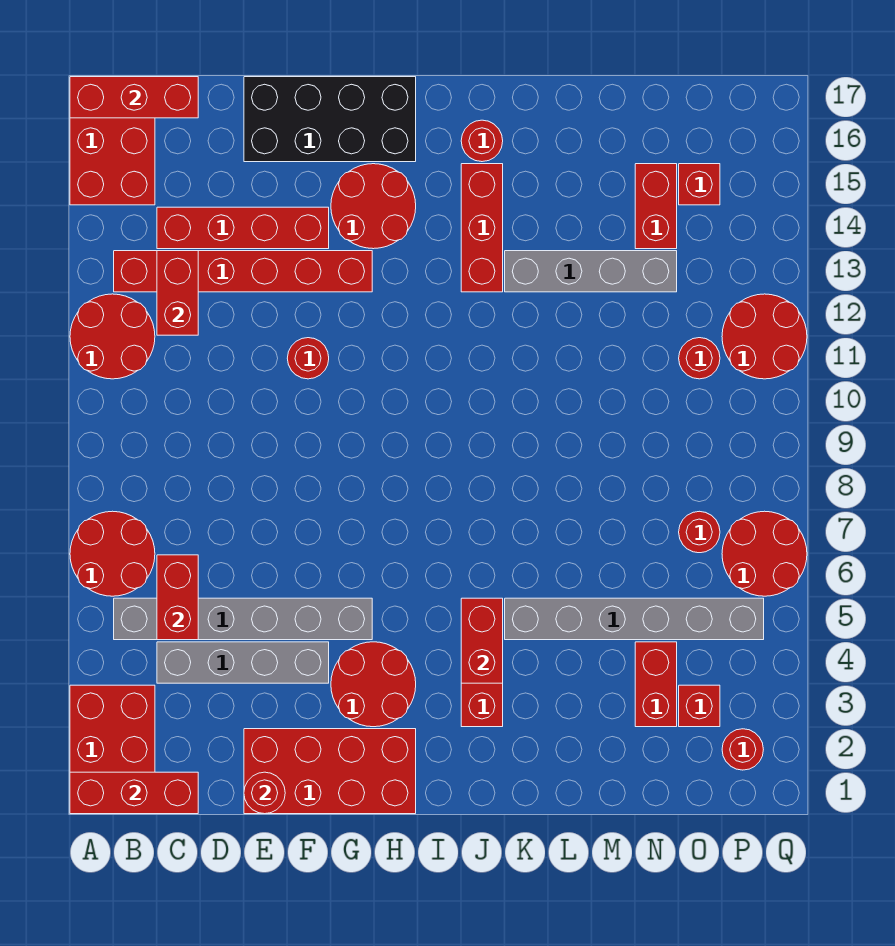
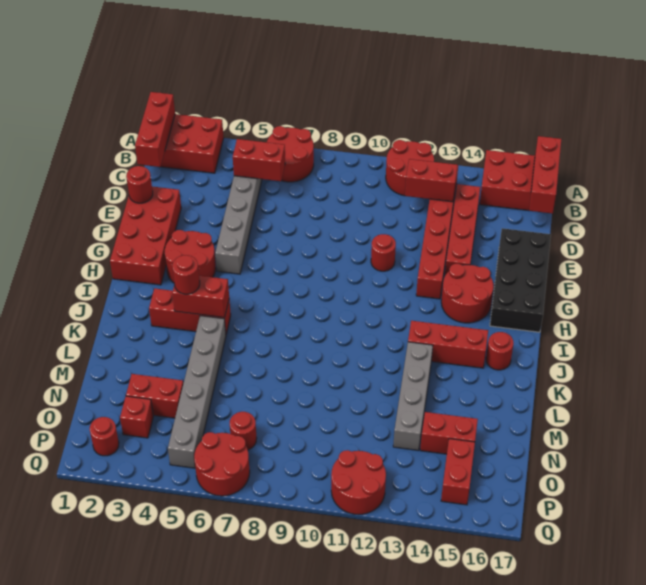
grey 1x4 brick [157,642,329,683] -> none
red 1x1 round brick [679,338,720,379] -> red 1x1 round brick moved to [172,255,200,294]
red 1x1 brick [679,164,720,205] -> red 1x2 brick [441,439,475,505]

